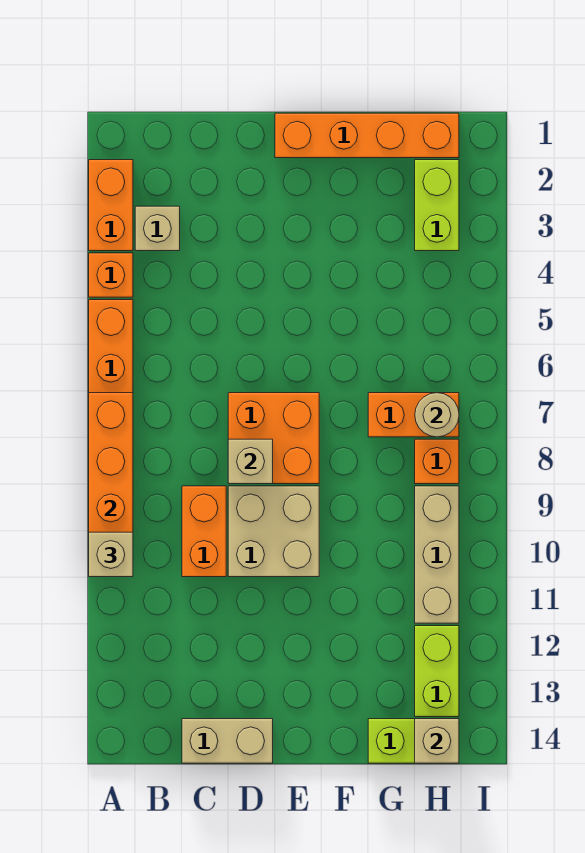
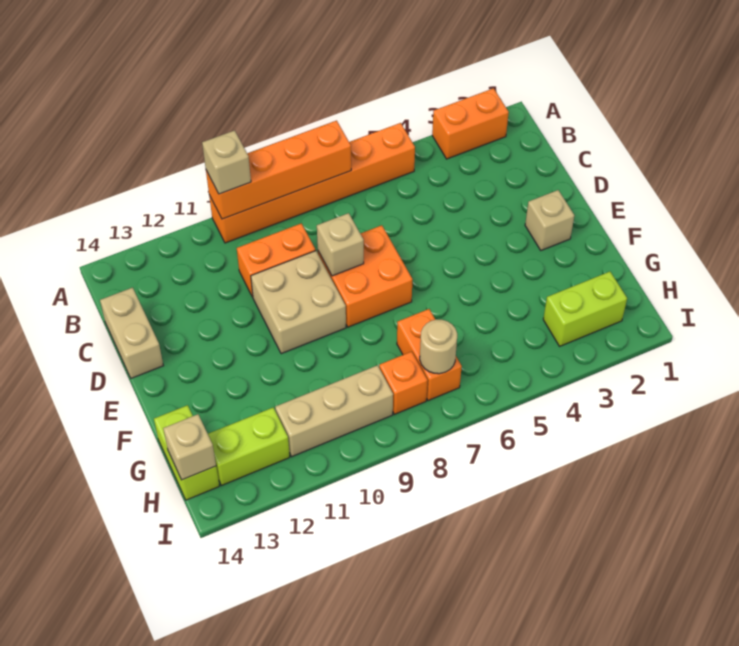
orange 1x1 brick [89,253,133,297] -> none
tan 1x1 brick [135,206,180,251] -> tan 1x1 brick moved to [525,190,574,250]
orange 1x4 brick [275,113,459,158] -> none

